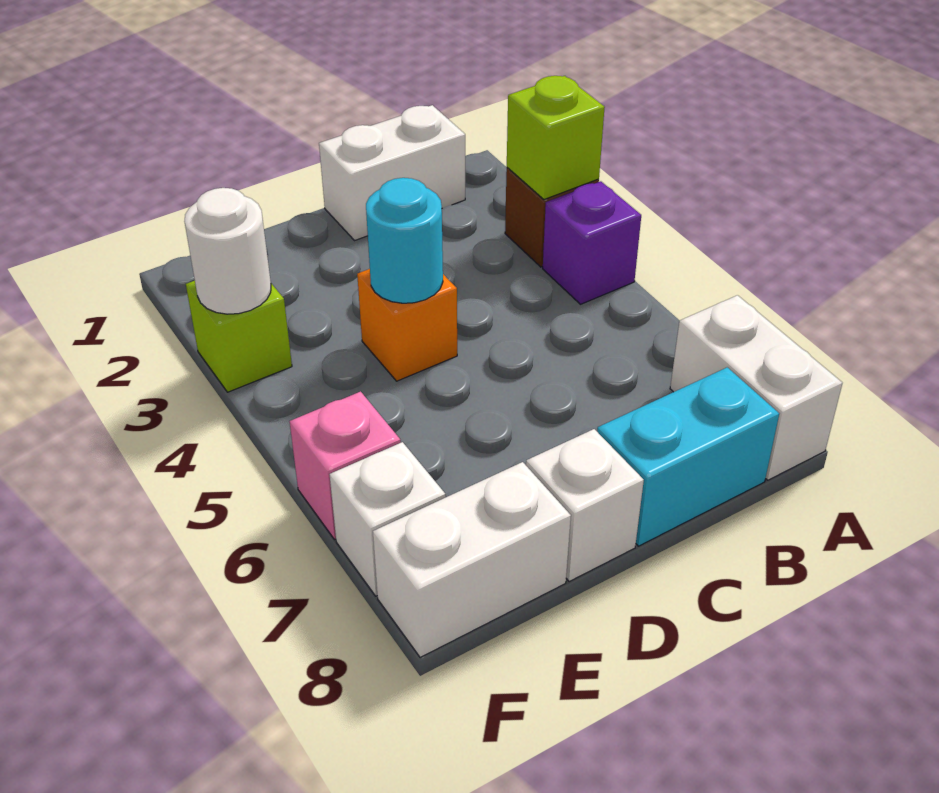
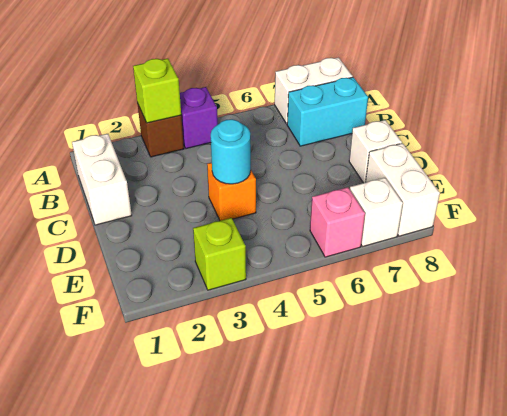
cyan 1x2 brick [597,367,779,546] -> cyan 1x2 brick turned to [287,77,368,146]
white 1x1 round brick [184,188,271,314] -> none

